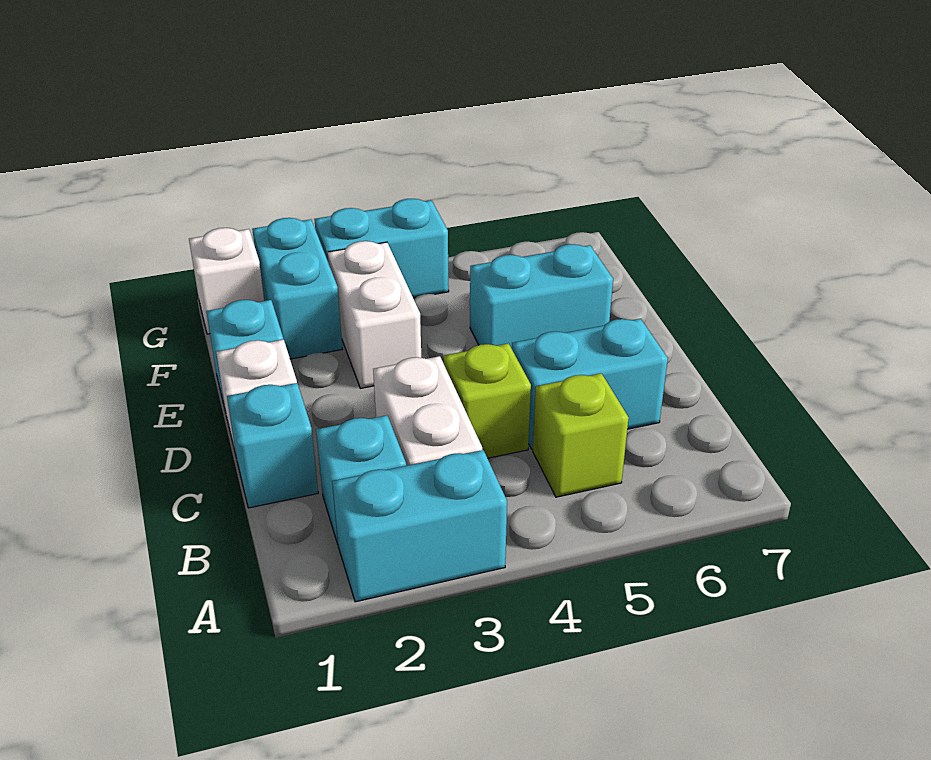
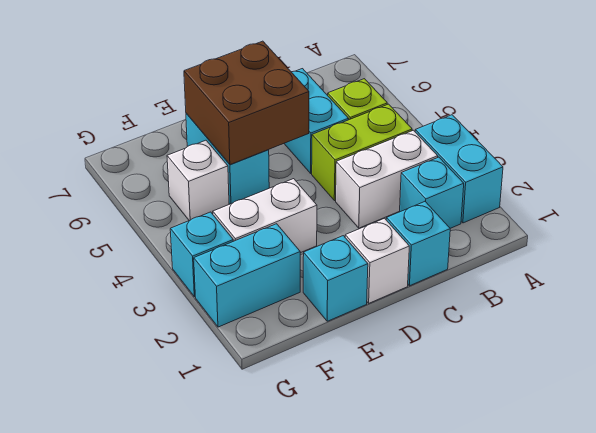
lime 1x1 brick [443,343,531,458] -> lime 1x2 brick [312,104,412,201]
none -> brown 2x2 brick [184,41,309,165]
white 1x1 brick [189,228,264,334] -> white 1x1 brick moved to [167,140,229,221]
cyan 1x2 brick [314,199,449,298] -> cyan 1x1 brick [170,212,233,297]

